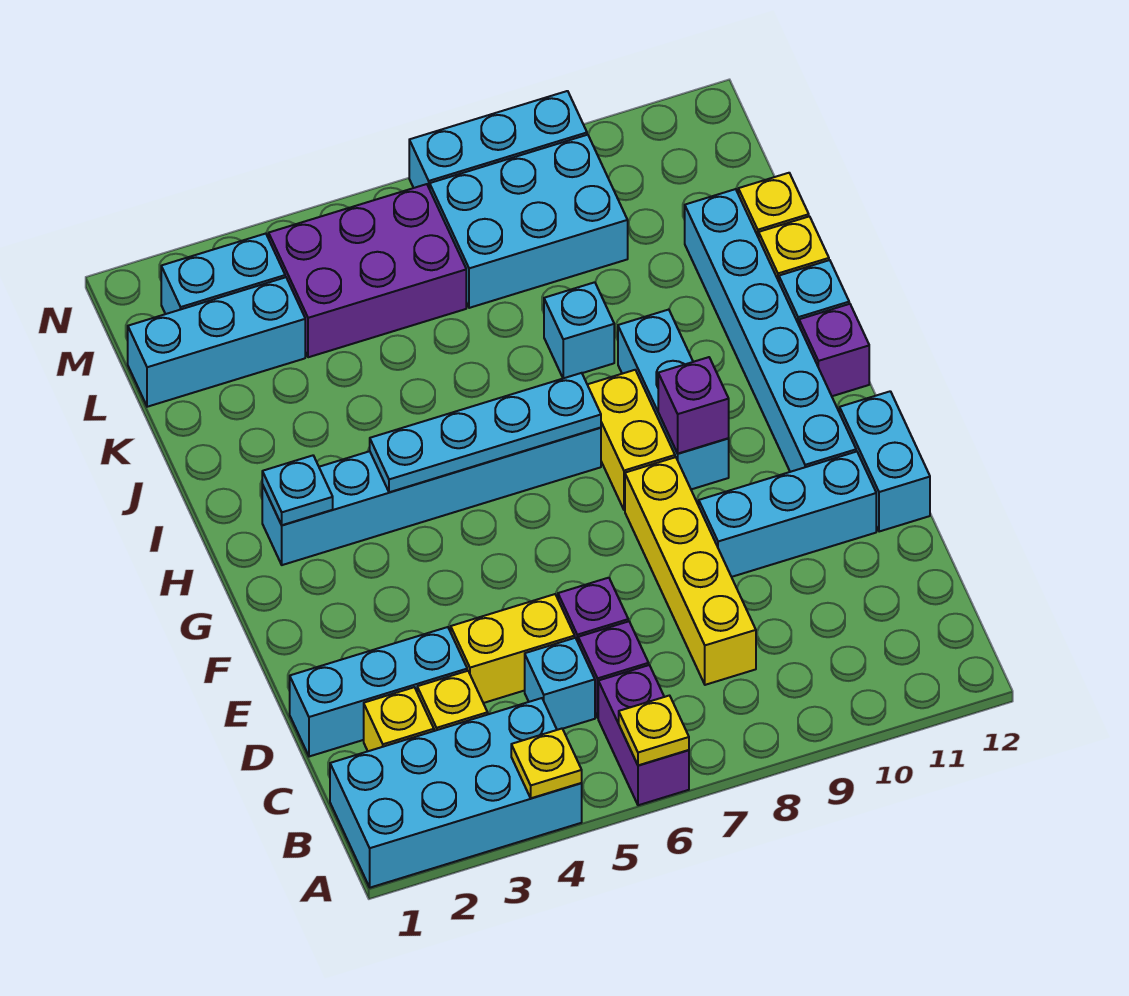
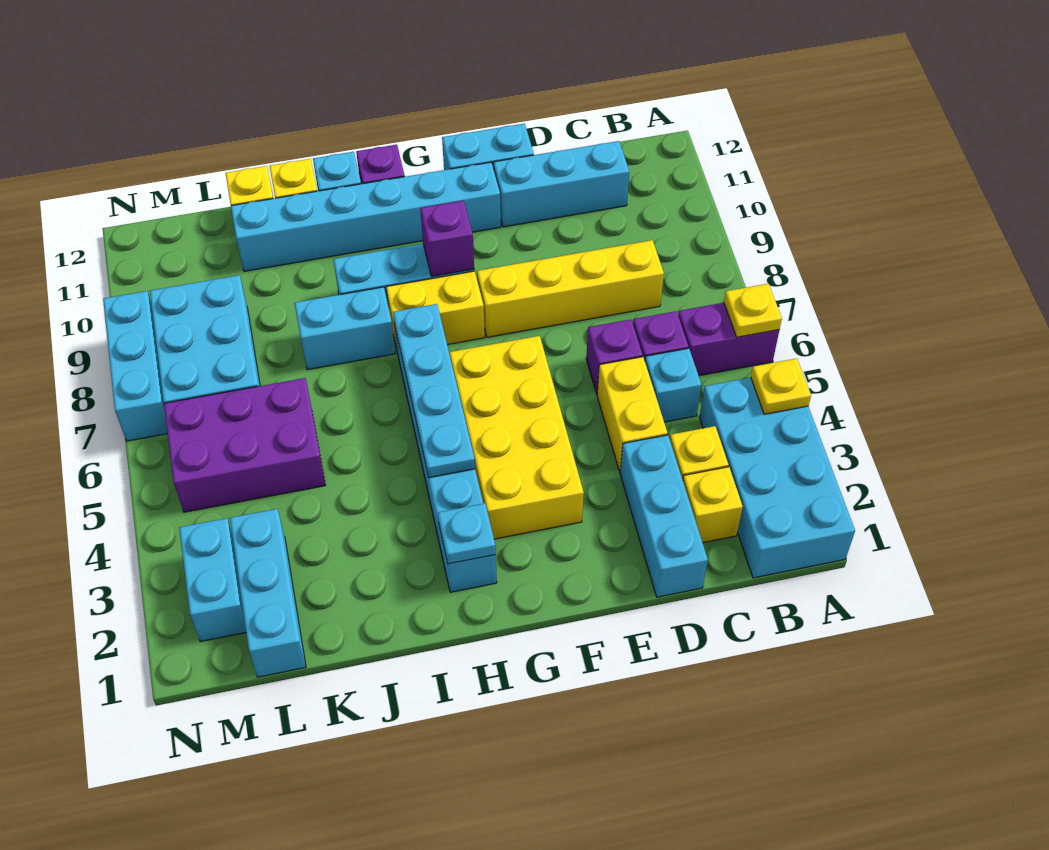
cyan 1x3 brick [699,451,876,577] -> cyan 1x3 brick turned to [493,141,629,227]
none -> yellow 2x4 brick [449,336,584,539]
cyan 1x1 brick [544,282,614,378] -> cyan 1x2 brick [294,287,395,370]
purple 2x3 brick [269,184,466,357] -> purple 2x3 brick turned to [164,378,326,512]

